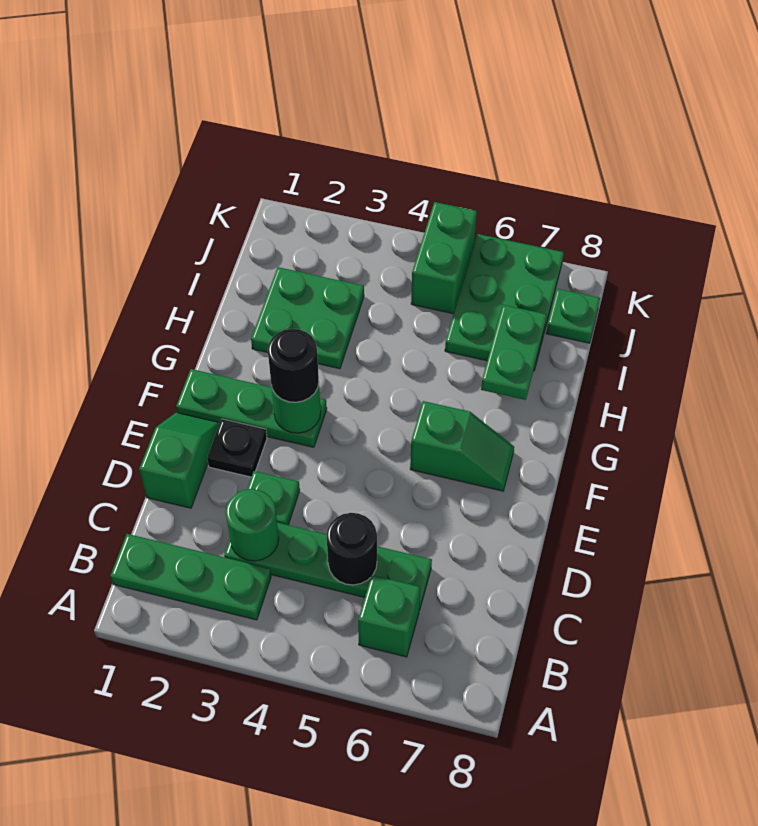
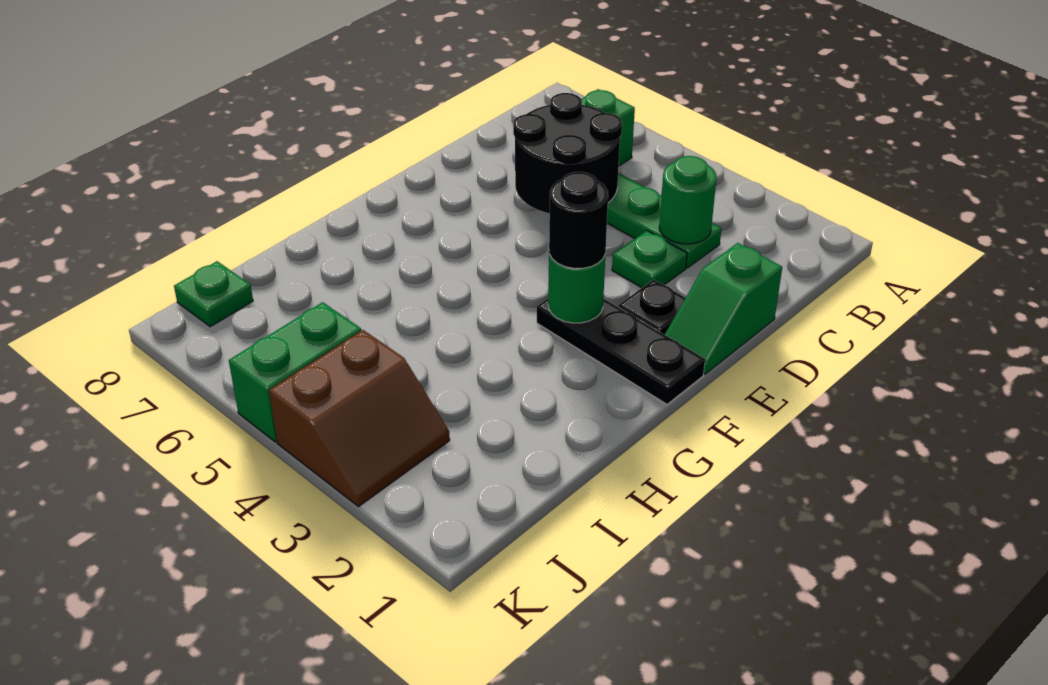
green 1x3 plate [110,534,271,620] -> none
black 1x1 round brick [327,513,377,585] -> black 2x2 round brick [513,93,622,213]
green 1x3 plate [176,369,327,447] -> black 1x3 plate [537,298,705,404]
green 1x2 slope [410,401,514,491] -> none
green 2x2 plate [251,267,364,369] -> none
green 1x2 plate [481,305,547,400] -> none
green 2x3 plate [445,234,564,371] -> none
none -> brown 2x2 slope [269,330,450,507]

